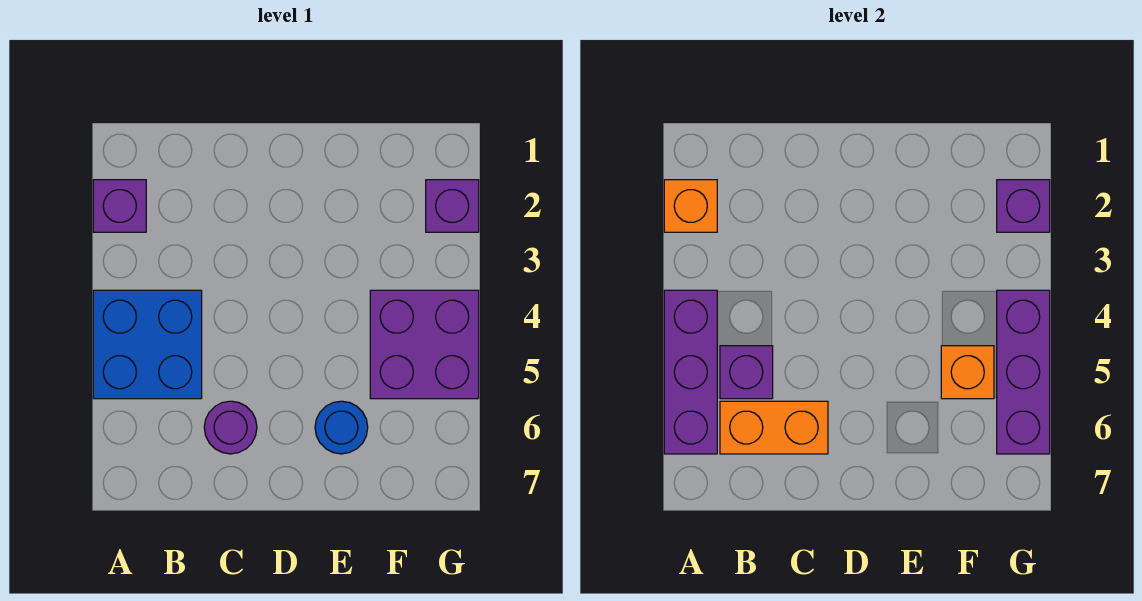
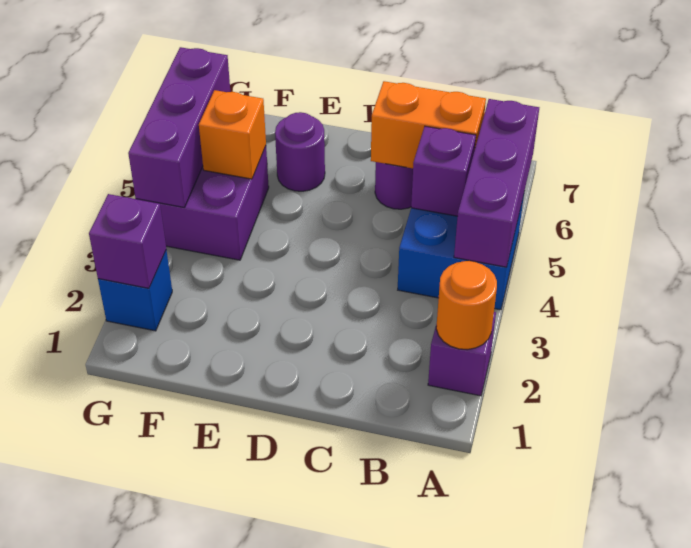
orange 1x1 brick [664,180,717,232] -> orange 1x1 round brick [436,261,497,350]
blue 1x1 round brick [315,401,368,454] -> purple 1x1 round brick [275,112,325,191]
purple 1x1 brick [426,180,479,232] -> blue 1x1 brick [98,250,172,331]

